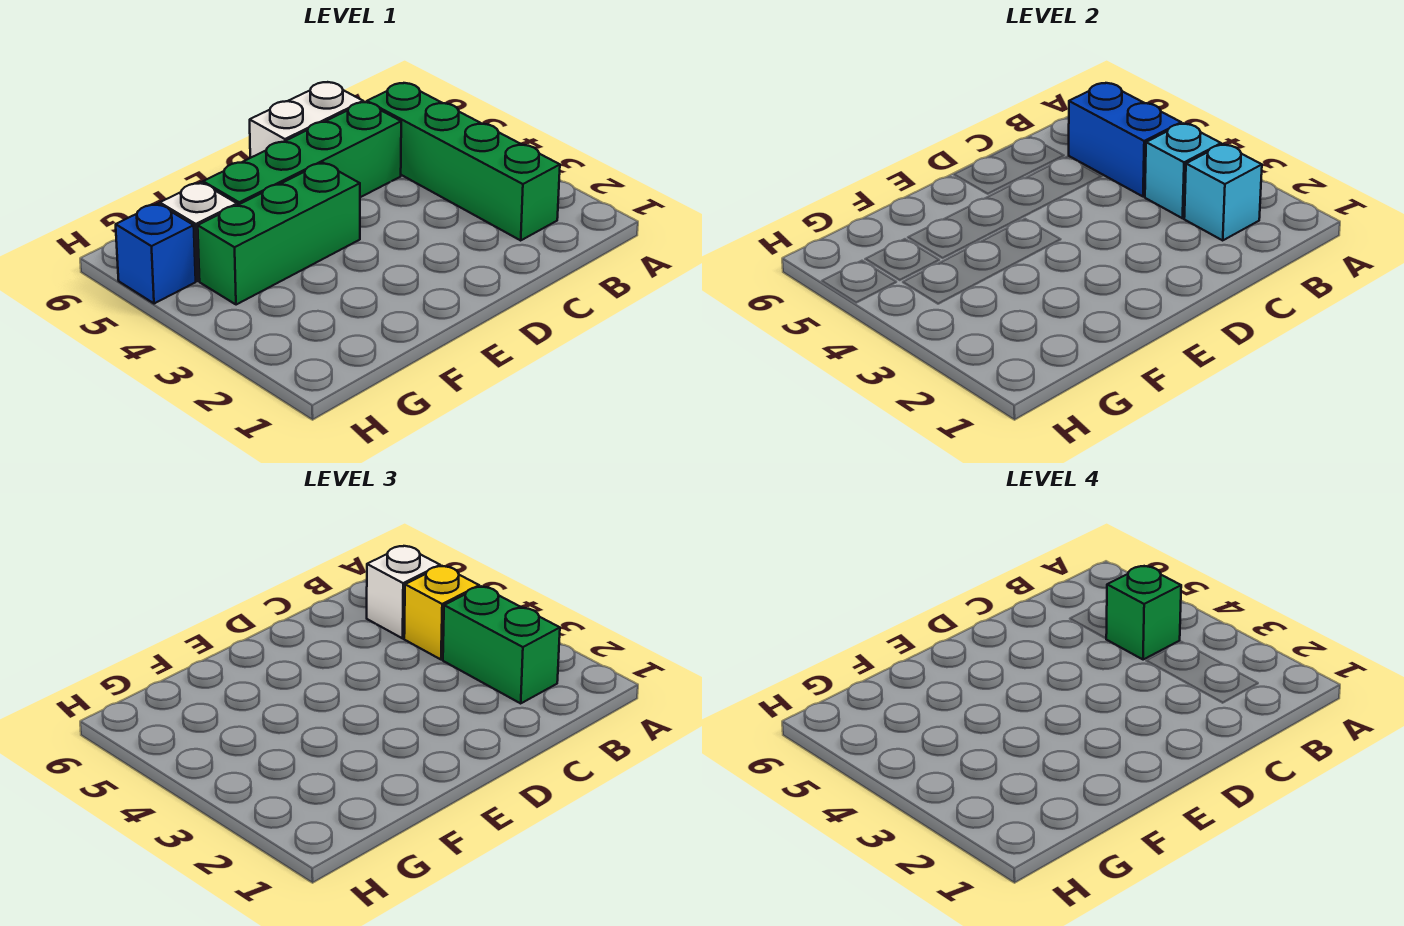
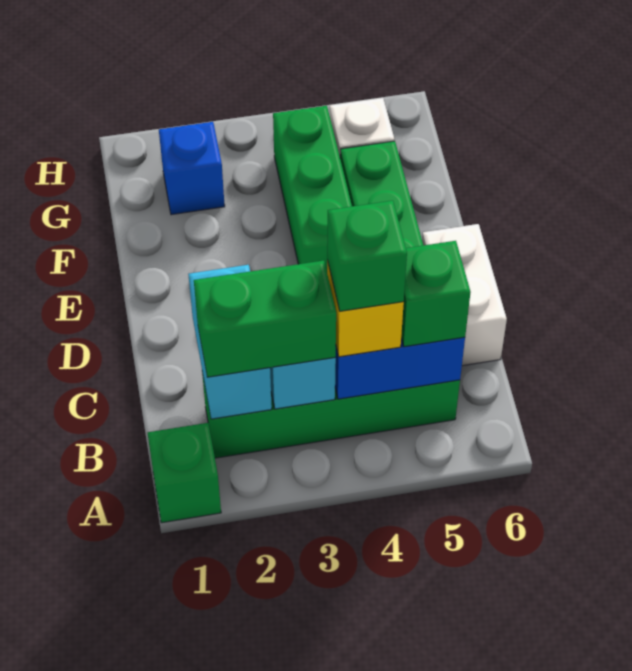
none -> green 1x1 brick [148,423,221,523]
cyan 1x1 brick [1184,144,1262,240] -> cyan 1x2 brick [188,265,272,419]
white 1x1 brick [367,546,440,638] -> green 1x1 brick [401,241,471,347]
blue 1x1 brick [116,204,196,304] -> blue 1x1 brick moved to [159,122,225,215]

